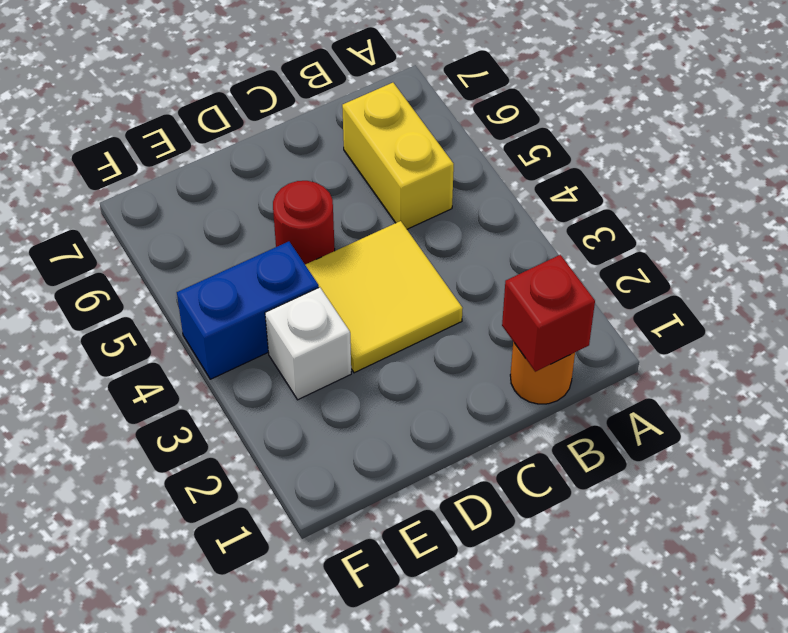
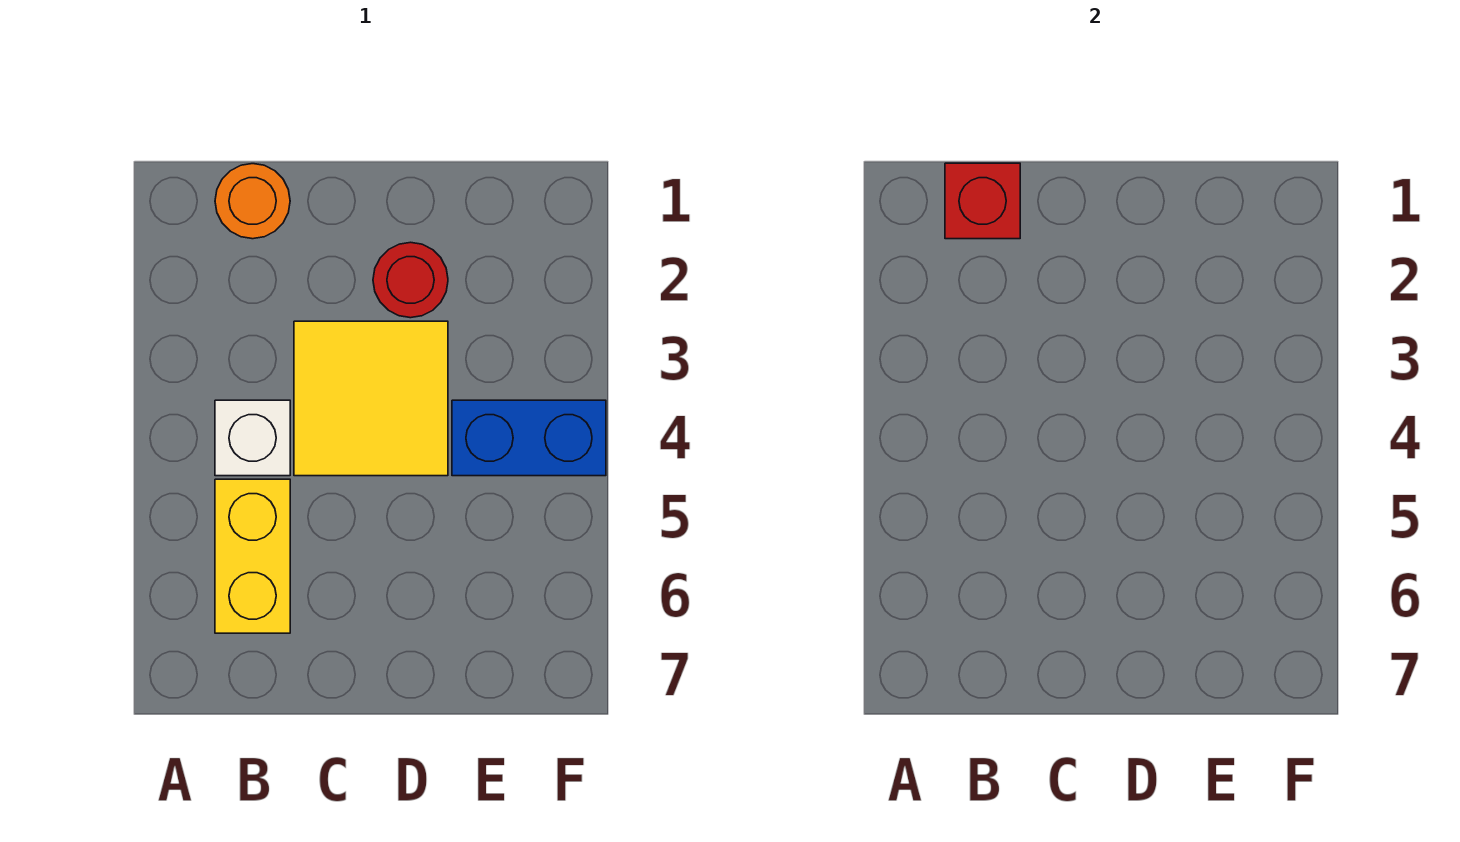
red 1x1 round brick [273,181,335,264] -> red 1x1 round brick moved to [373,242,448,318]
white 1x1 brick [265,287,351,400] -> white 1x1 brick moved to [215,400,290,476]

